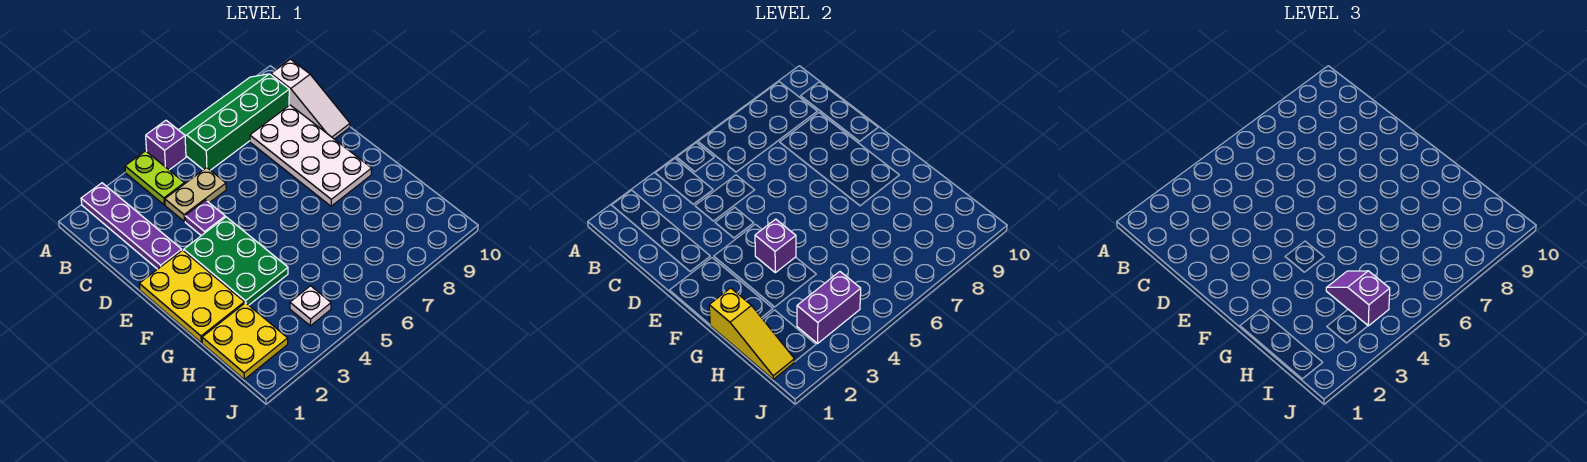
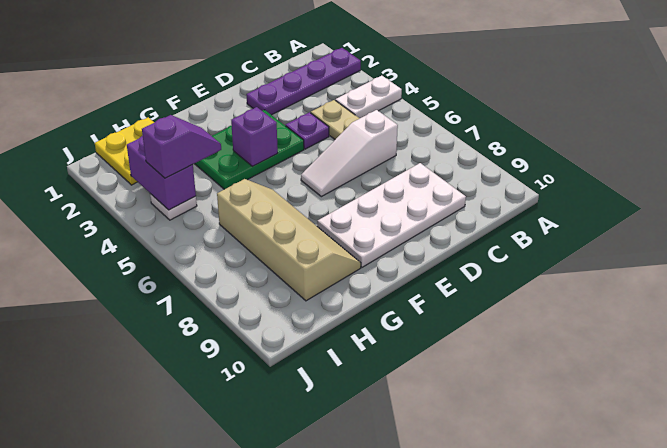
lime 1x2 plate [125,151,184,205] -> white 1x2 plate [335,76,402,118]
purple 1x1 brick [146,120,186,170] -> none
green 2x4 slope [179,74,289,170] -> none
white 1x3 slope [271,59,350,139] -> white 1x3 slope moved to [301,110,398,197]
yellow 2x3 plate [139,250,245,343] -> none
yellow 1x3 slope [709,288,794,379] -> none
none -> tan 2x4 slope [217,179,361,301]

